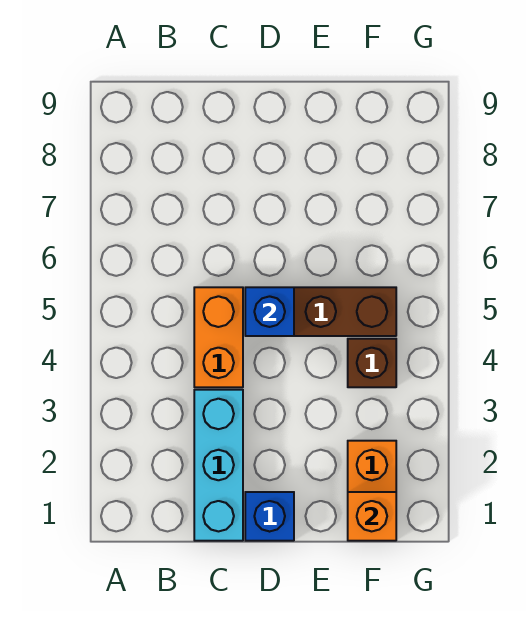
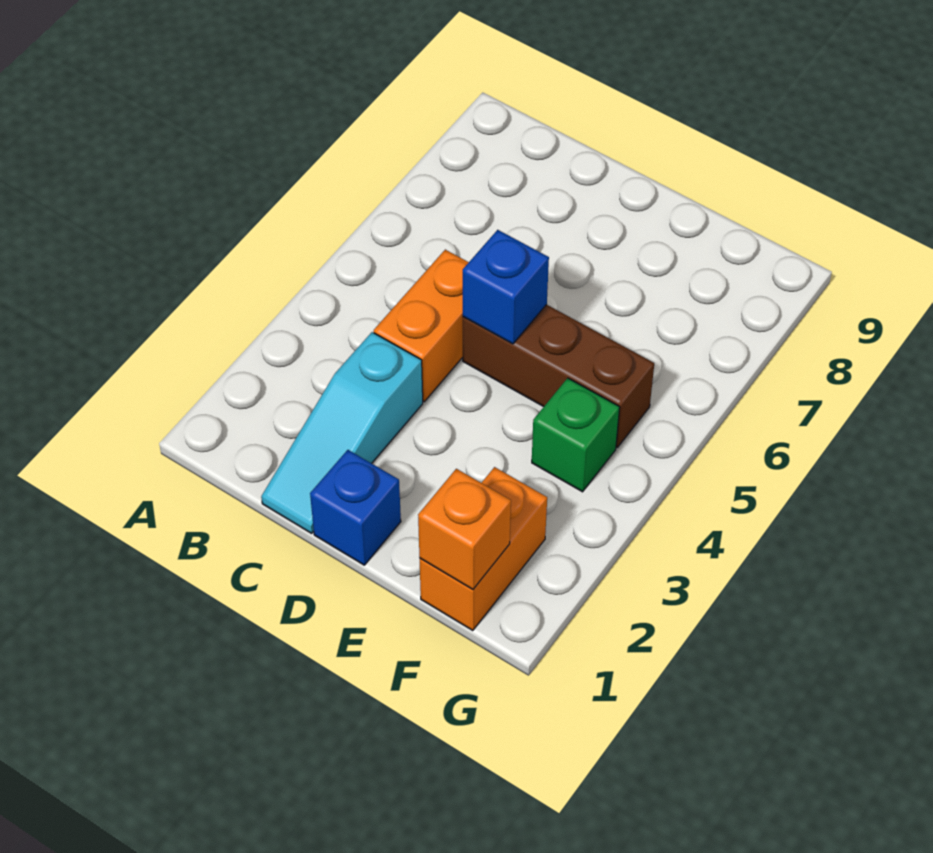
cyan 1x3 brick [194,390,243,541] -> cyan 1x3 slope [261,332,423,533]
brown 1x1 brick [348,339,396,387] -> green 1x1 brick [532,378,620,492]

